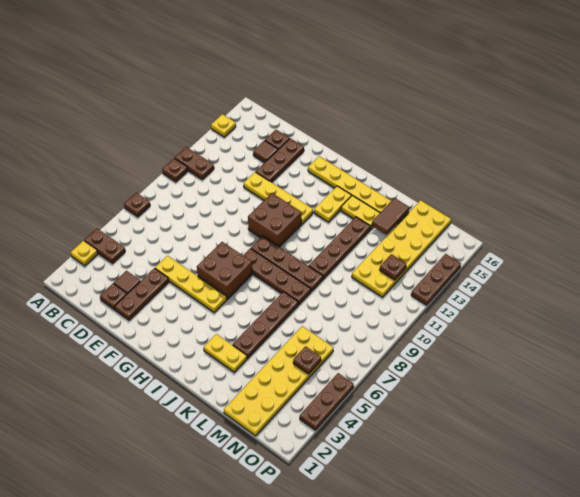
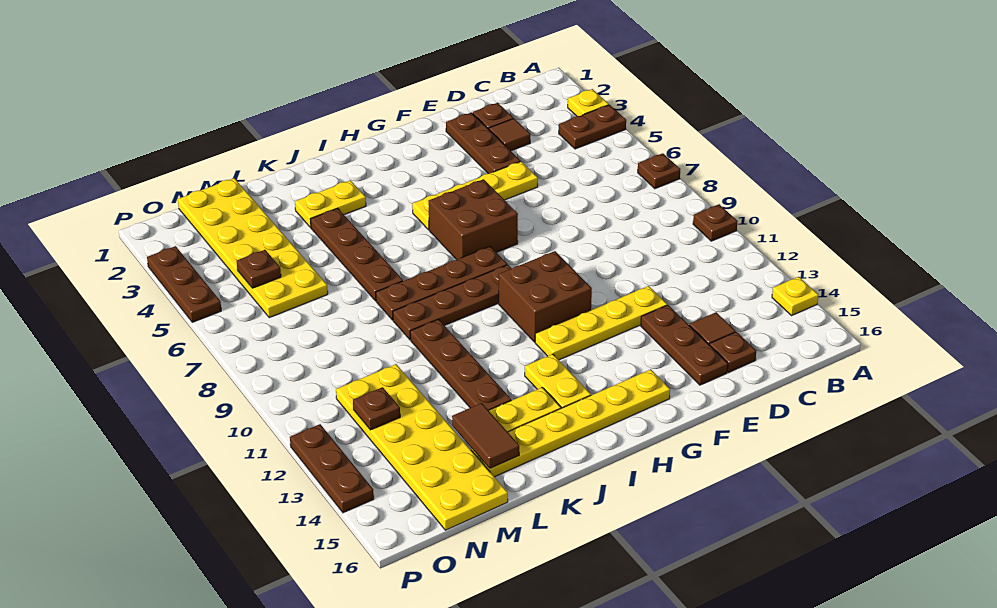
brown 1x2 plate [175,147,214,179] -> none

